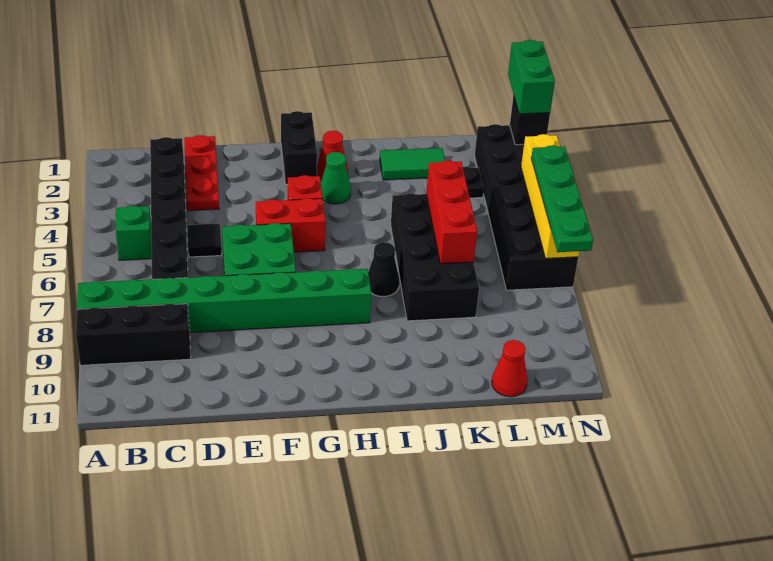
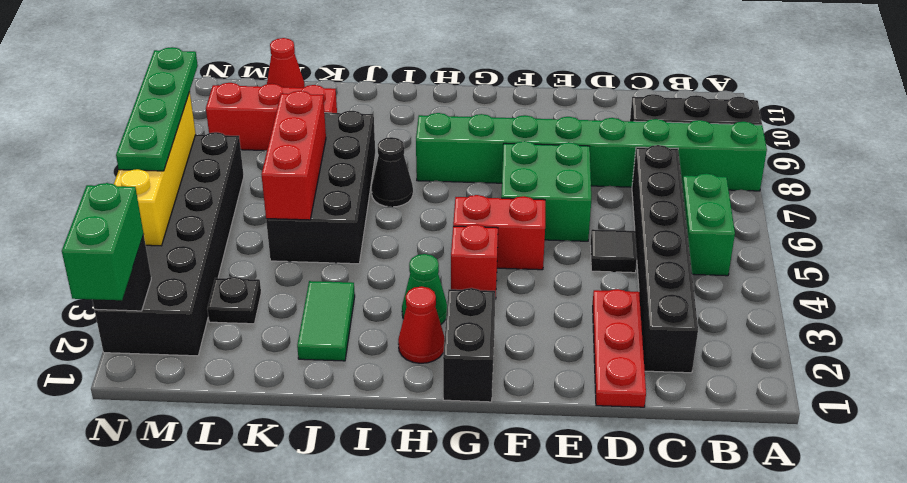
green 1x1 brick [116,206,152,260] -> green 1x2 brick [682,173,735,276]
green 1x2 tile [380,148,445,180] -> green 1x2 tile turned to [297,281,355,361]
none -> red 1x3 brick [206,83,337,150]

